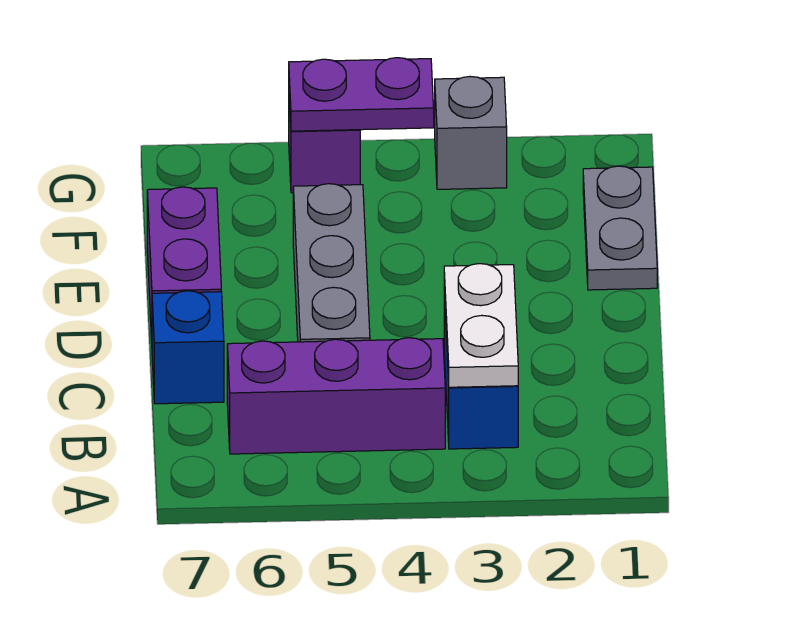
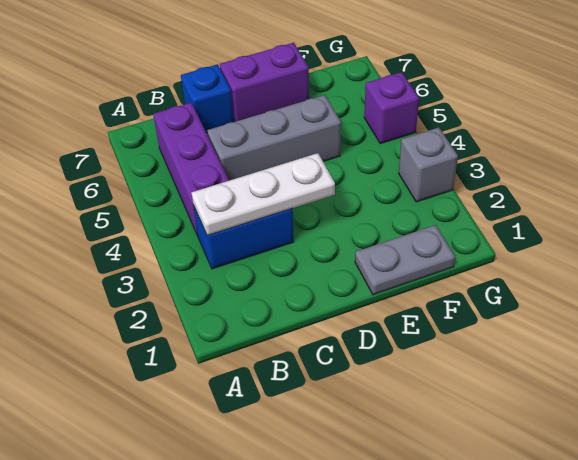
white 1x2 plate [444,264,518,387] -> white 1x3 plate [192,153,335,235]
purple 1x2 plate [289,58,434,131] -> none

